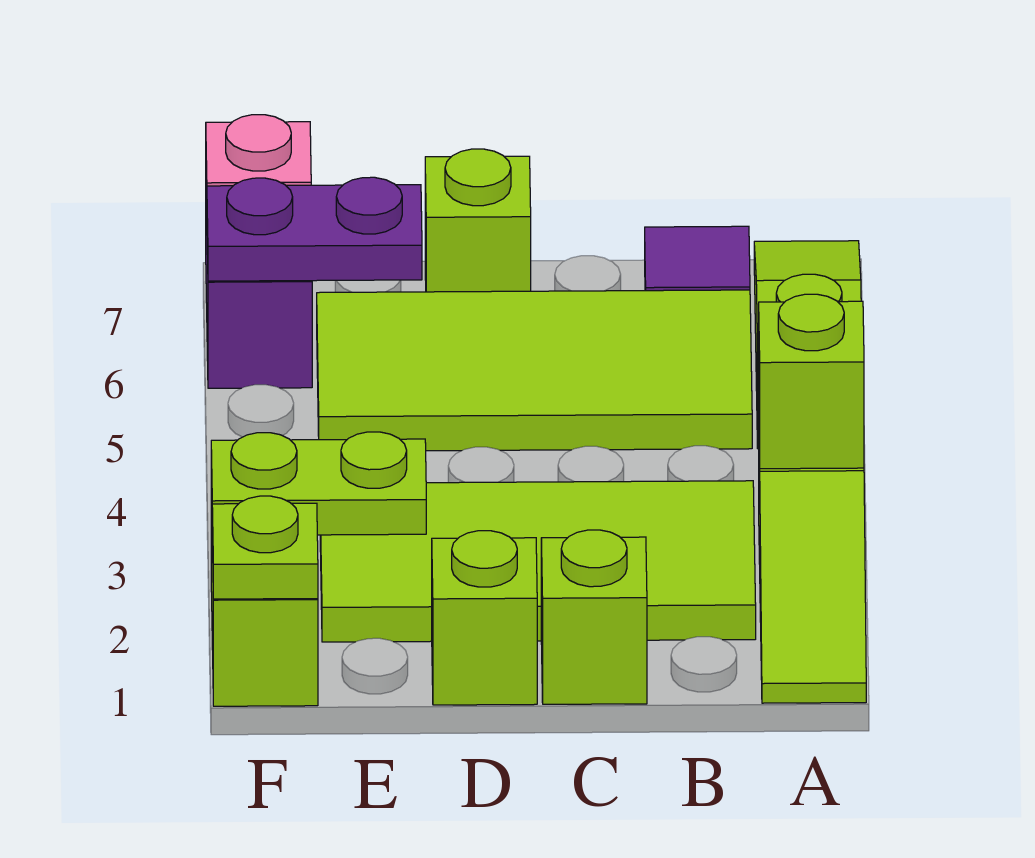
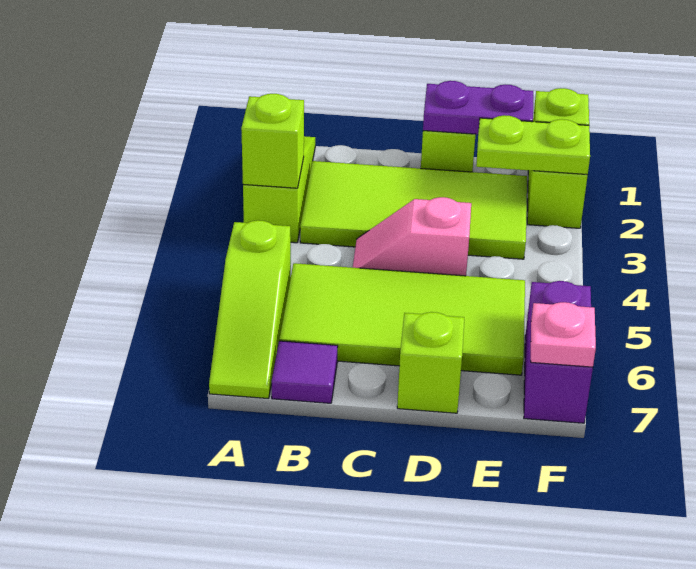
lime 1x1 brick [541,530,647,704] -> none
none -> pink 1x2 slope [353,197,471,276]
purple 1x2 plate [207,177,422,281] -> purple 1x2 plate moved to [423,81,533,134]

